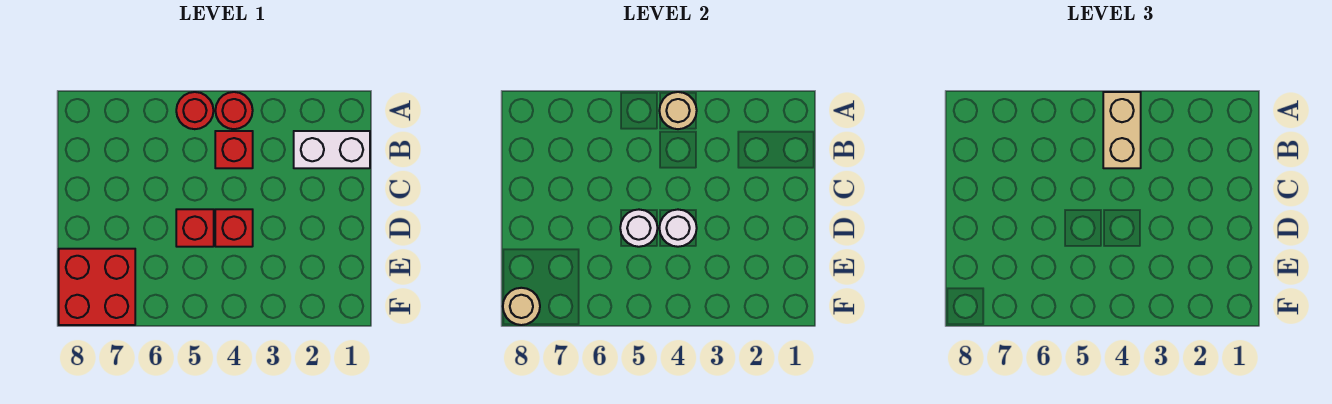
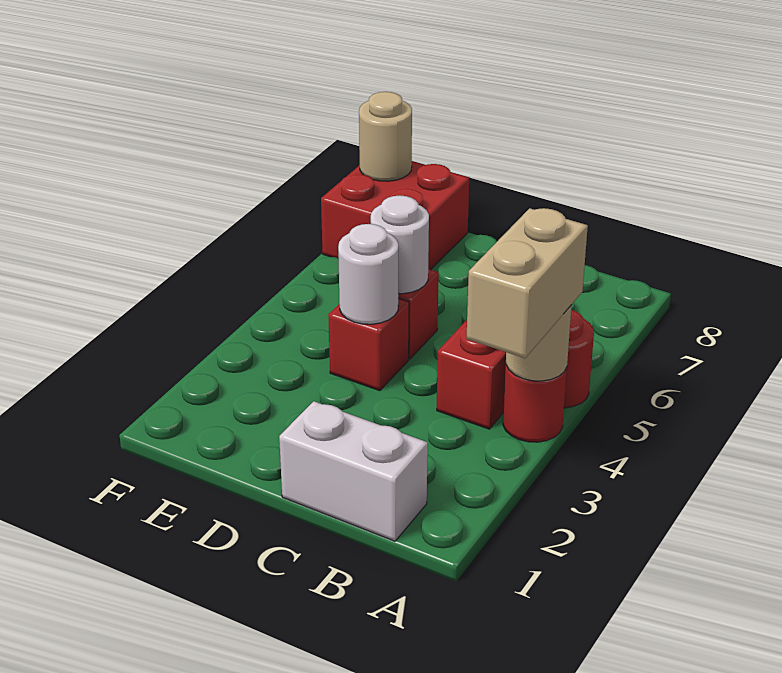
tan 1x2 brick [1103,92,1141,168] -> tan 1x2 brick turned to [466,208,588,358]
white 1x2 brick [294,131,370,168] -> white 1x2 brick turned to [279,401,428,541]

